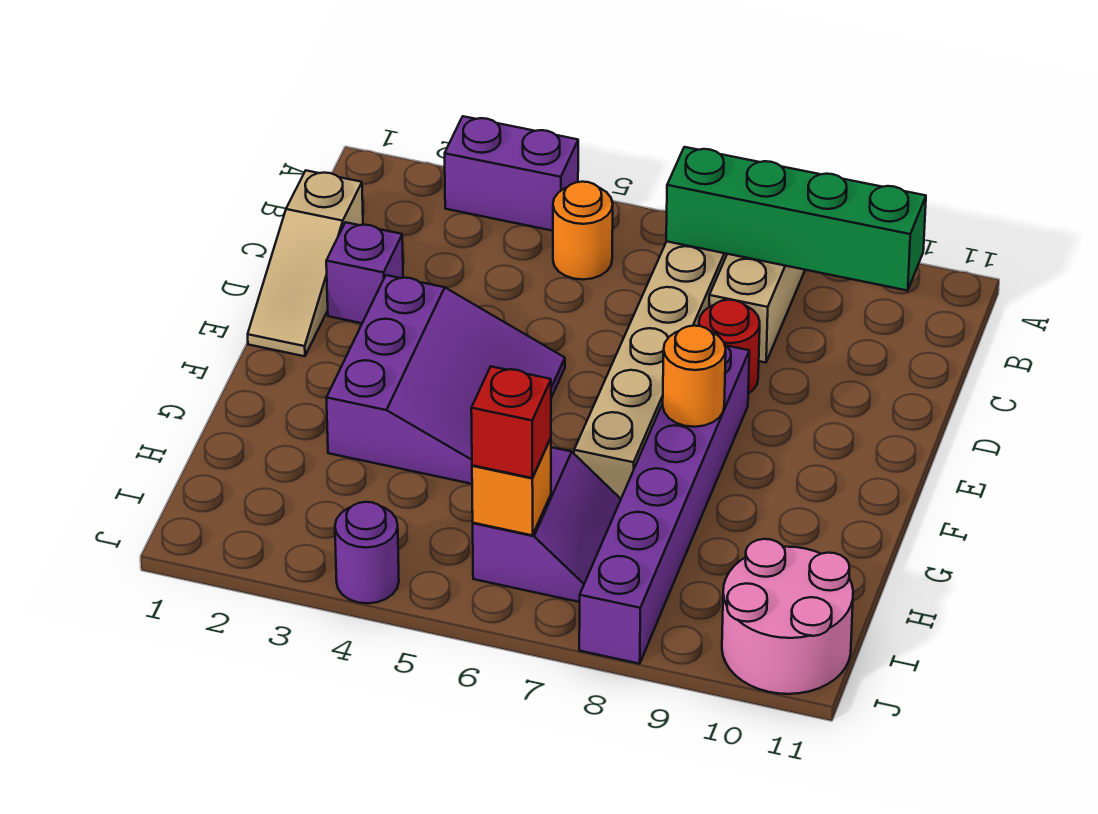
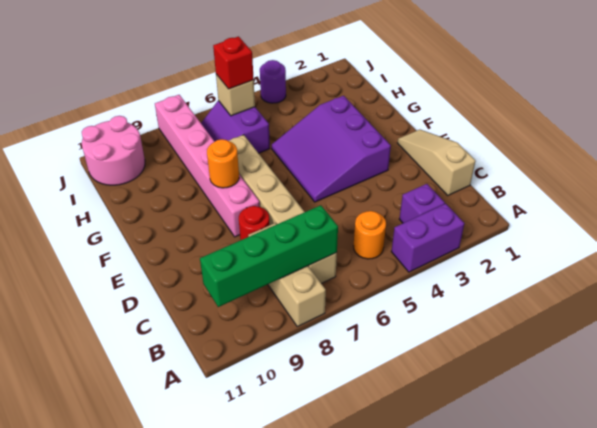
purple 1x1 brick [326,222,403,323] -> purple 1x1 brick moved to [399,184,445,223]
purple 1x6 brick [579,345,749,664] -> pink 1x6 brick [155,95,260,237]
orange 1x1 brick [472,438,551,535] -> tan 1x1 brick [216,74,255,116]

